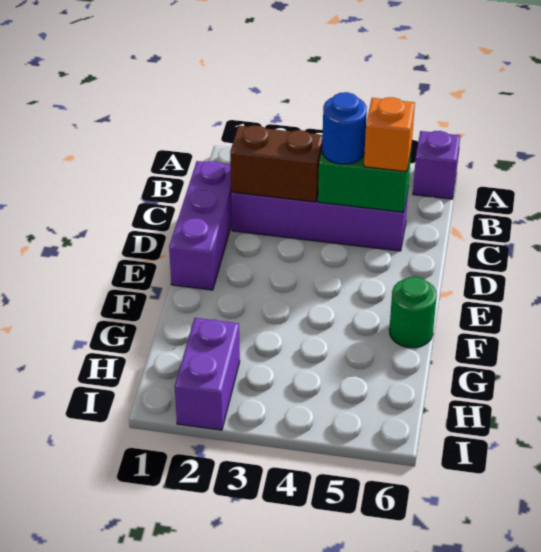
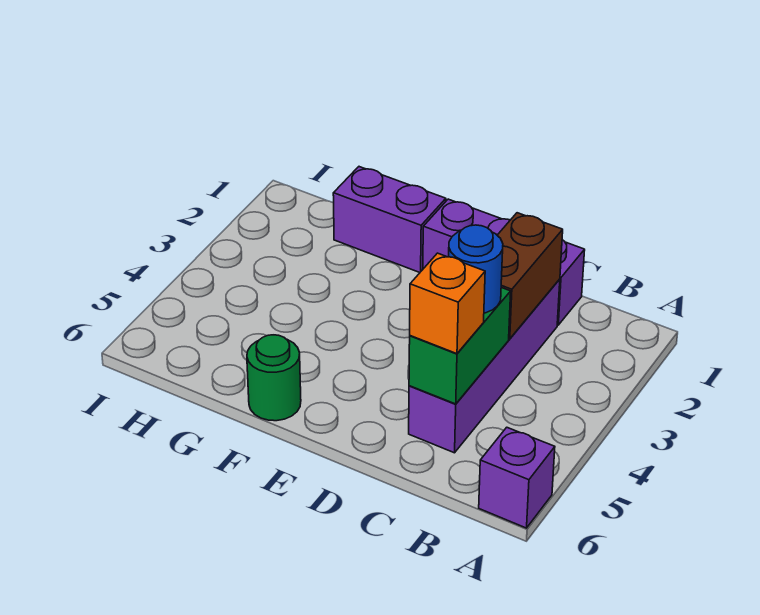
purple 1x2 brick [175,318,240,430] -> purple 1x2 brick moved to [333,167,446,273]

